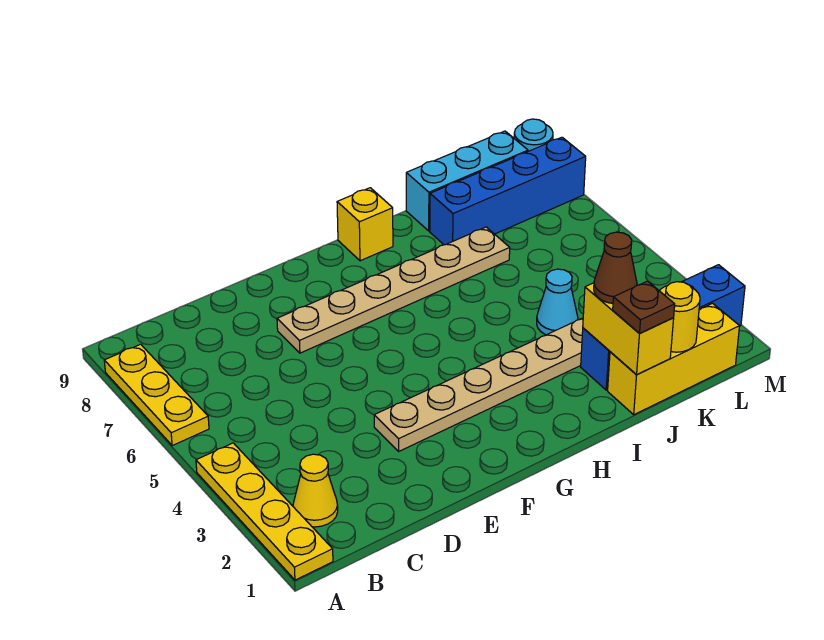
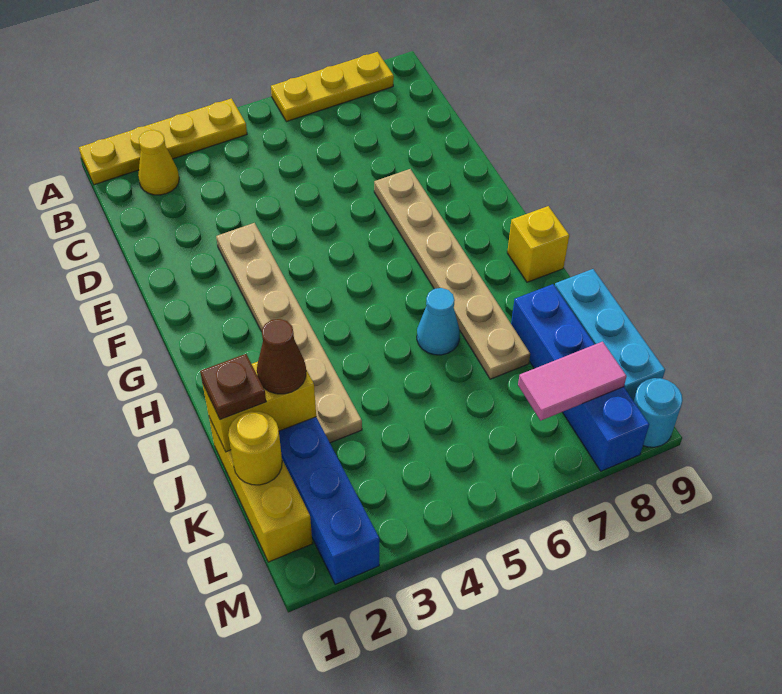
cyan 1x1 cone [537,269,578,335] -> cyan 1x1 cone moved to [417,288,460,355]
none -> pink 1x2 tile [518,342,627,420]

